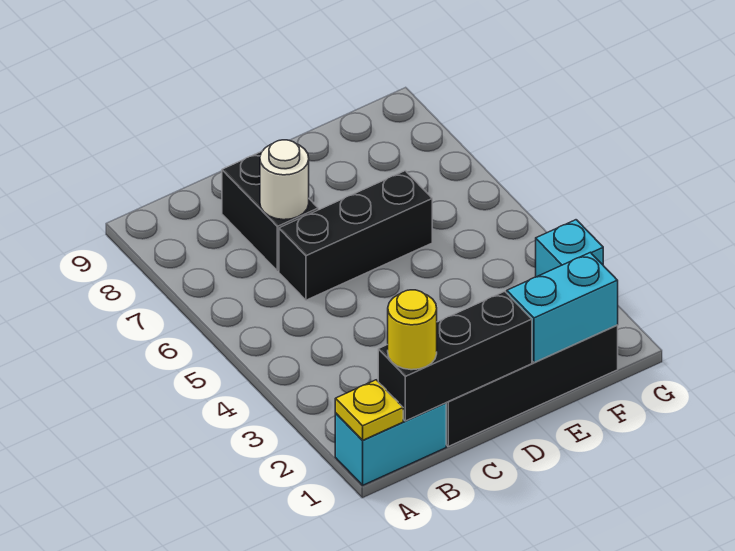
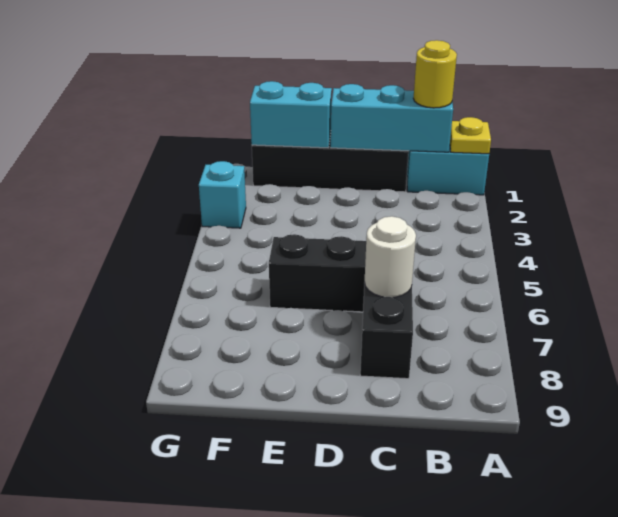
black 1x3 brick [378,291,532,421] -> cyan 1x3 brick [331,84,453,152]

